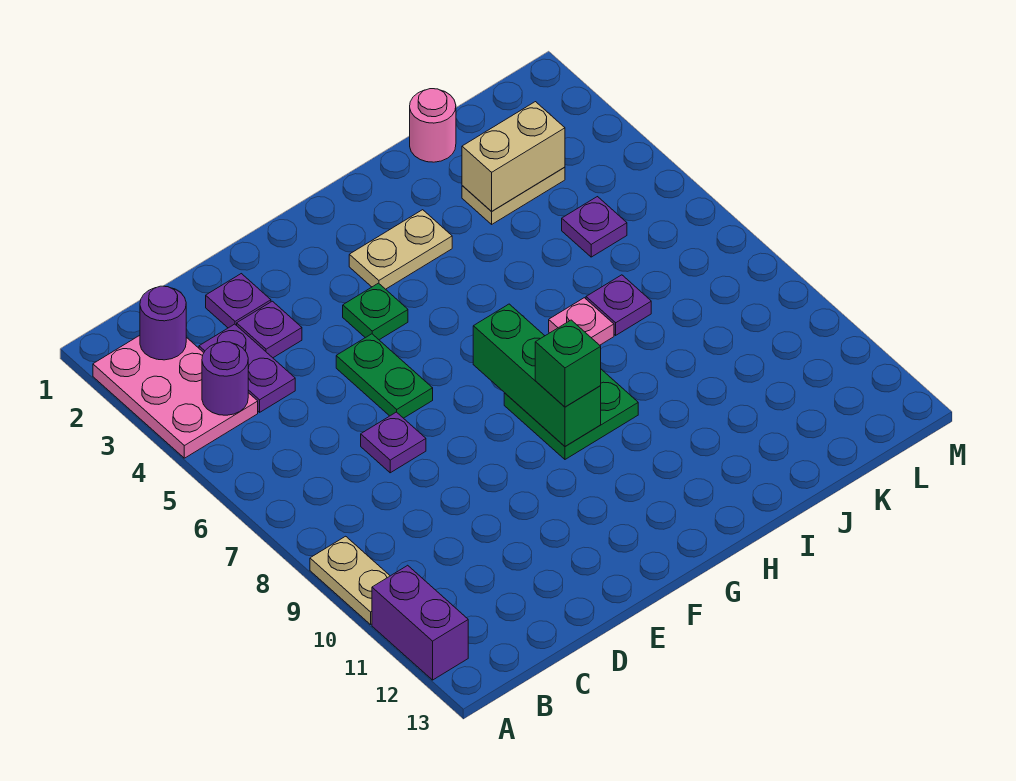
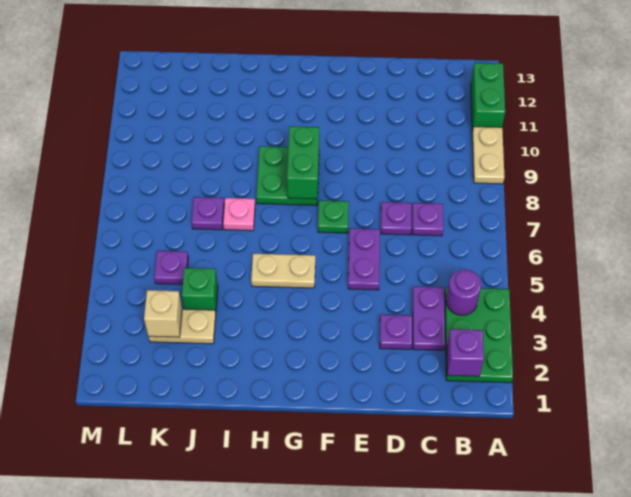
pink 2x3 plate [93,335,258,458] -> green 2x3 plate [445,287,513,383]
purple 1x2 brick [372,565,468,680] -> green 1x2 brick [471,63,505,131]
purple 1x1 round brick [140,286,186,360] -> purple 1x1 brick [447,329,484,376]
purple 1x1 plate [206,274,271,328] -> purple 1x1 plate moved to [412,203,443,236]
green 1x2 plate [336,334,433,418] -> purple 1x2 plate [348,228,380,290]
green 1x1 plate [343,283,408,340] -> green 1x1 plate moved to [318,200,349,233]
tan 1x2 plate [349,210,452,289] -> tan 1x2 plate moved to [251,254,315,288]
green 1x3 brick [473,304,601,446] -> green 1x2 brick [287,126,319,199]
green 1x1 brick [535,320,601,407] -> green 1x1 brick moved to [182,268,218,313]
pink 1x1 round brick [410,89,456,162] -> none
tan 1x2 brick [462,102,565,211] -> tan 1x1 brick [144,290,182,337]

